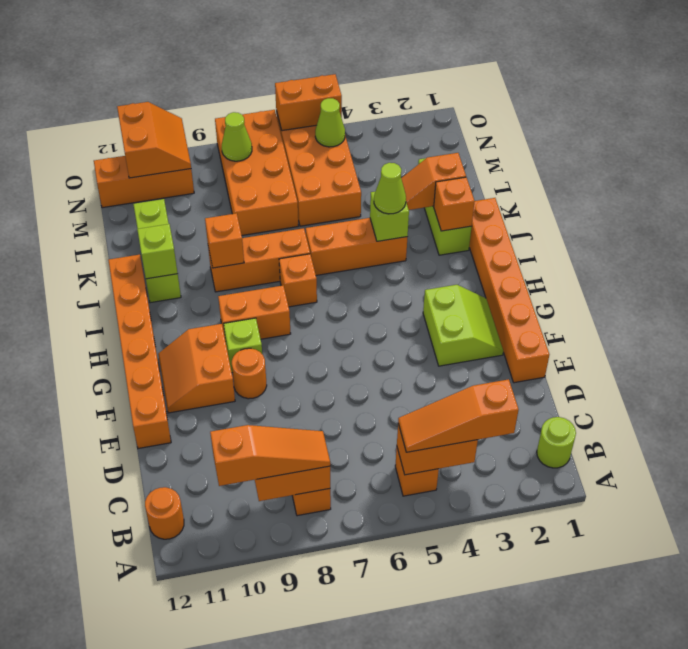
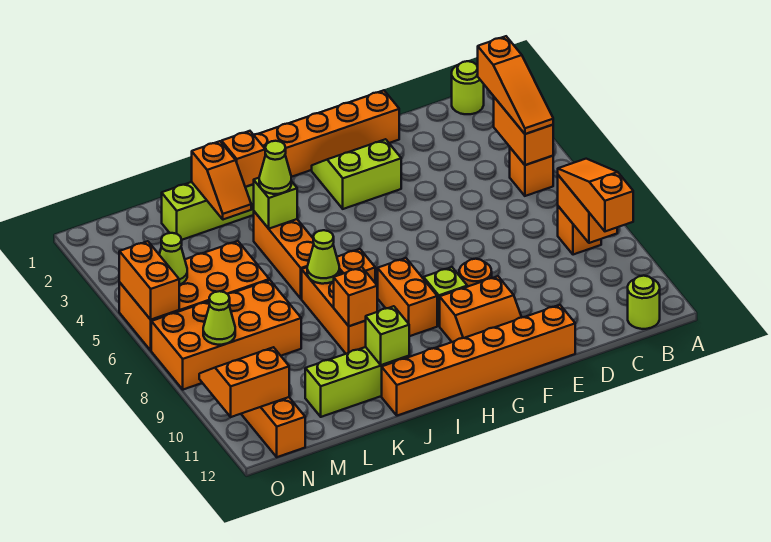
orange 1x1 round brick [145,487,184,539] -> lime 1x1 round brick [628,276,660,329]
none -> lime 1x1 cone [307,230,339,284]

